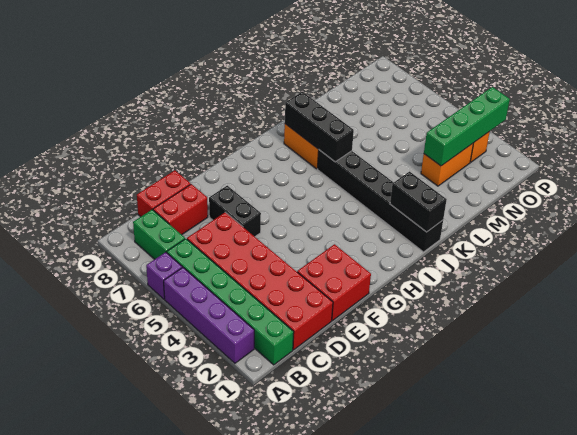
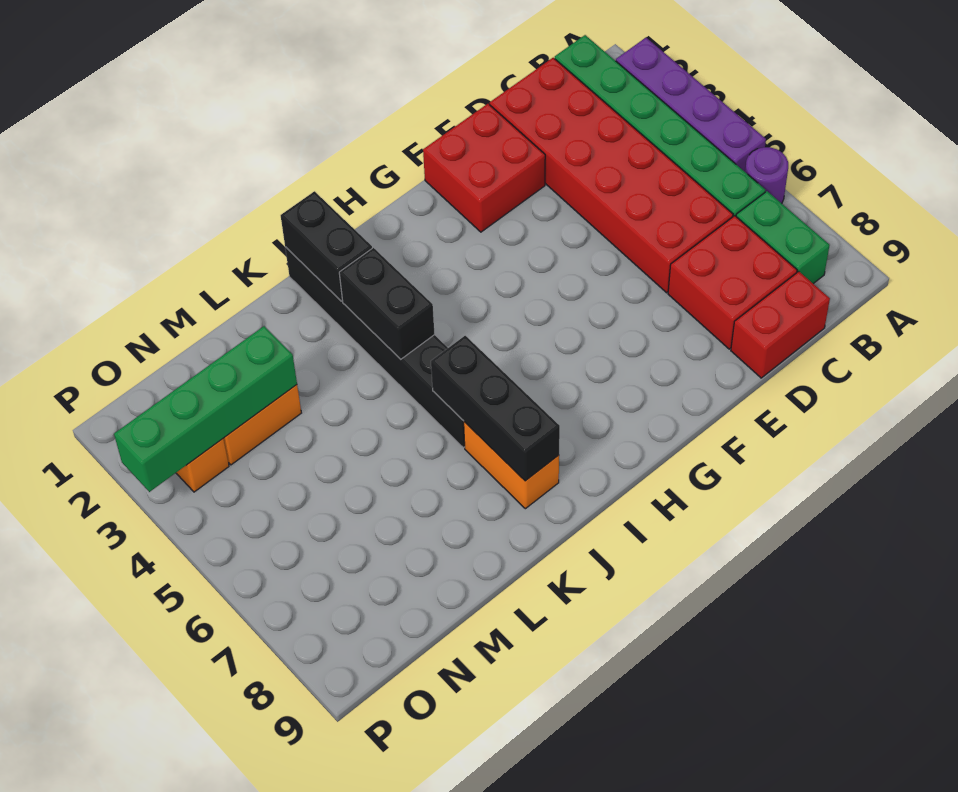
purple 1x1 brick [146,252,182,299] -> purple 1x1 round brick [745,147,788,203]
red 1x2 brick [153,184,208,235] -> red 2x2 brick [668,216,797,349]
black 1x2 brick [209,186,261,237] -> black 1x2 brick moved to [339,248,435,359]

